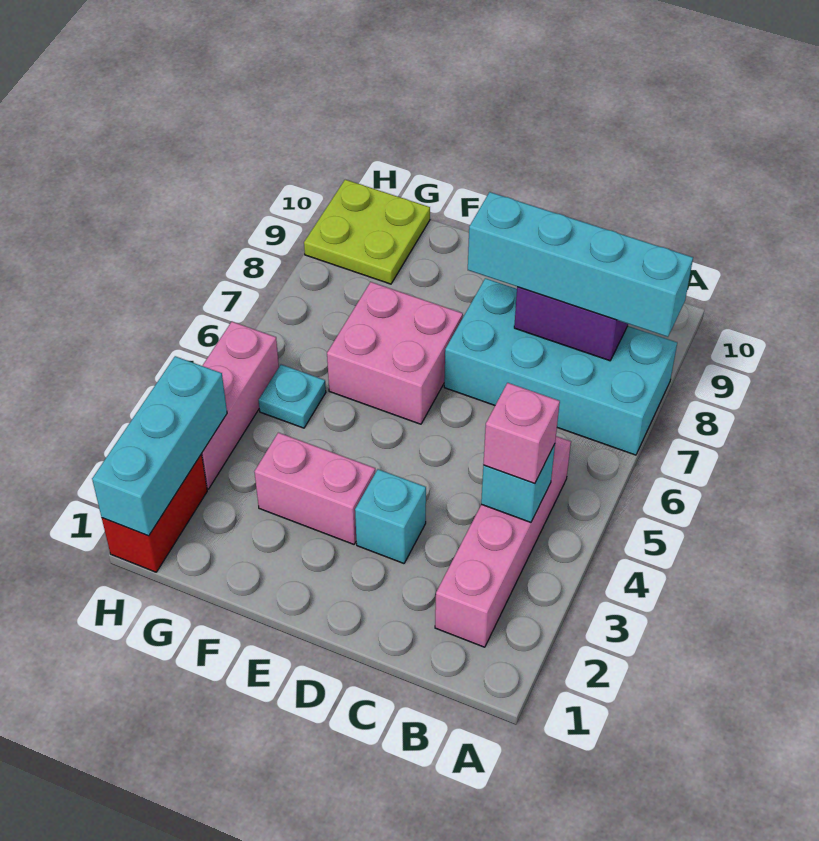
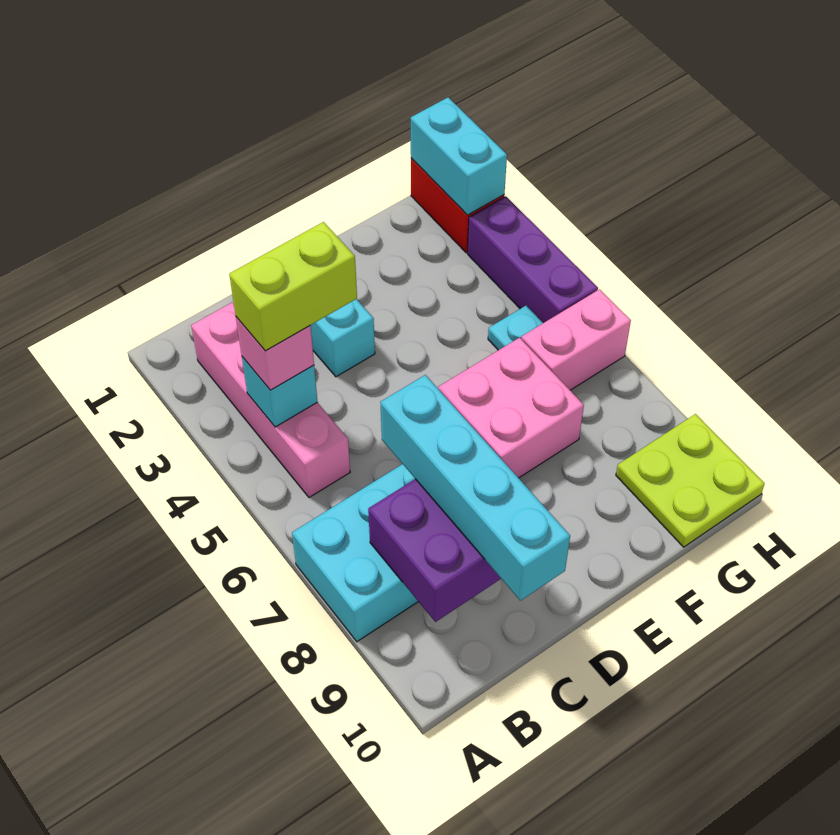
cyan 1x4 brick [468,192,693,337] -> cyan 1x4 brick turned to [380,375,570,601]
none -> lime 1x2 brick [229,222,357,351]
pink 1x2 brick [254,433,375,544] -> pink 1x2 brick moved to [521,289,631,390]
cyan 1x3 brick [92,356,227,536] -> cyan 1x2 brick [411,97,507,215]
pink 1x3 brick [201,322,279,489] -> purple 1x3 brick [468,196,598,323]

